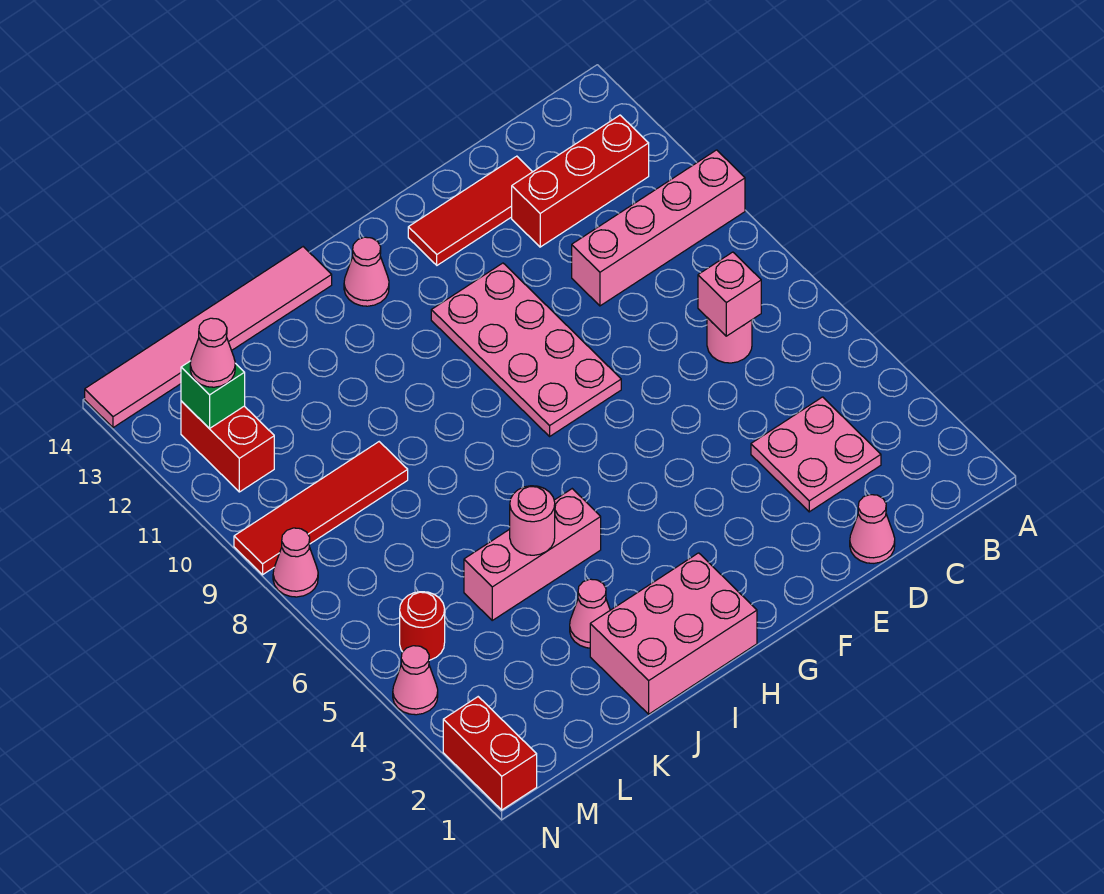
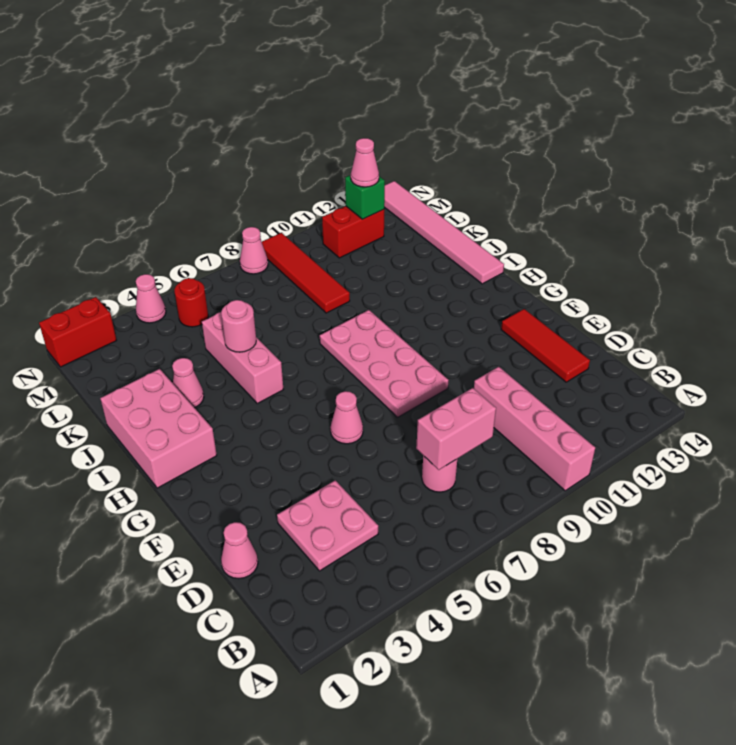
red 1x3 brick [512,115,649,247] -> none
pink 1x1 brick [698,252,761,336] -> pink 1x2 brick [416,388,496,470]
pink 2x4 plate [431,263,621,436] -> pink 2x4 plate turned to [320,310,448,417]
pink 1x1 cone [344,237,389,306] -> pink 1x1 cone moved to [330,391,363,444]

